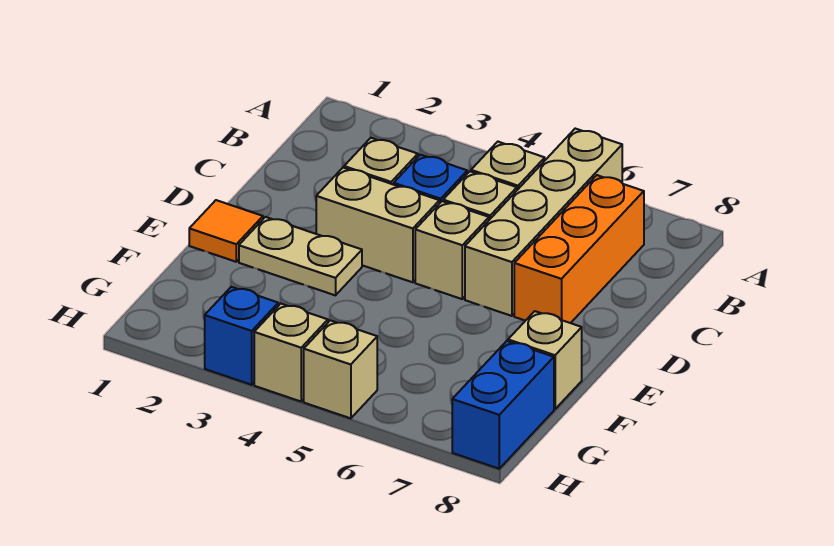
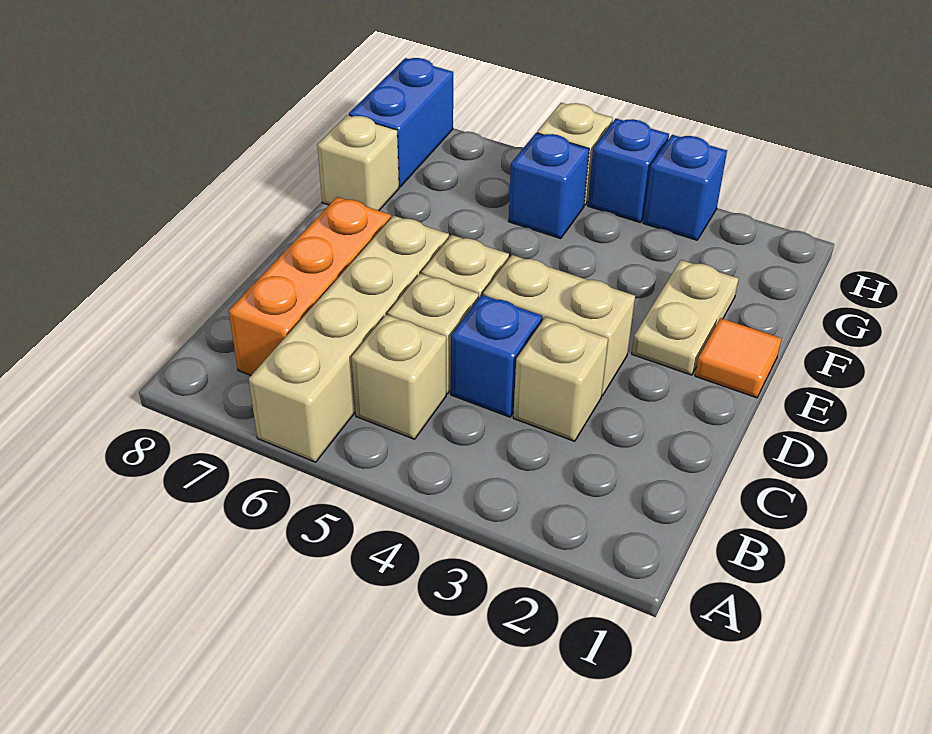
tan 1x2 plate [239,217,362,295] -> tan 1x2 plate turned to [632,260,739,375]
none -> blue 1x1 brick [509,133,589,239]
tan 1x1 brick [254,304,328,401] -> blue 1x1 brick [588,119,669,222]

